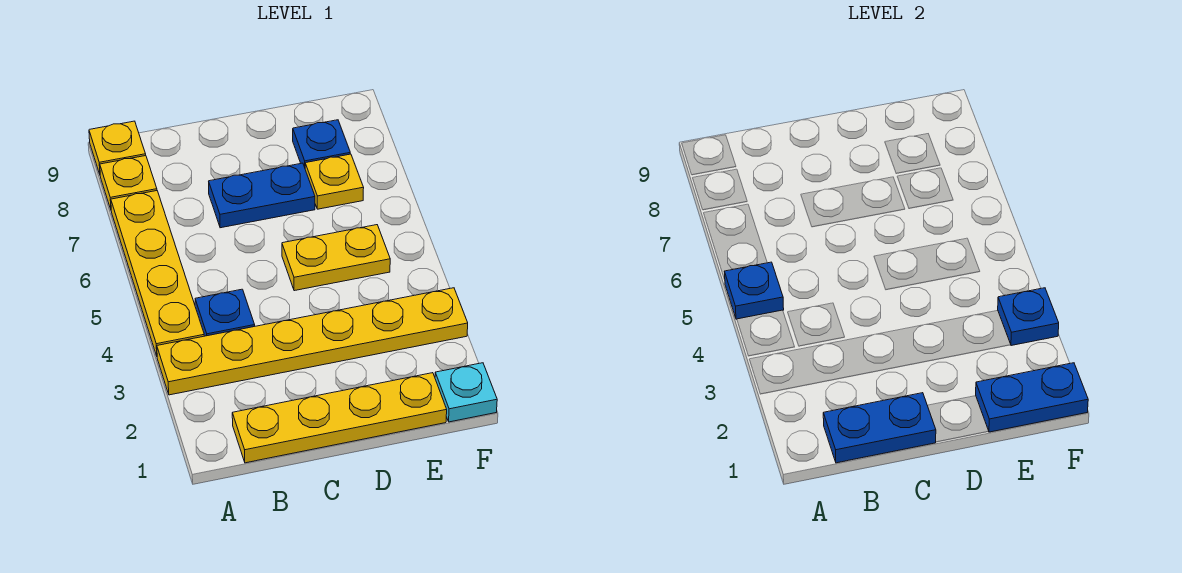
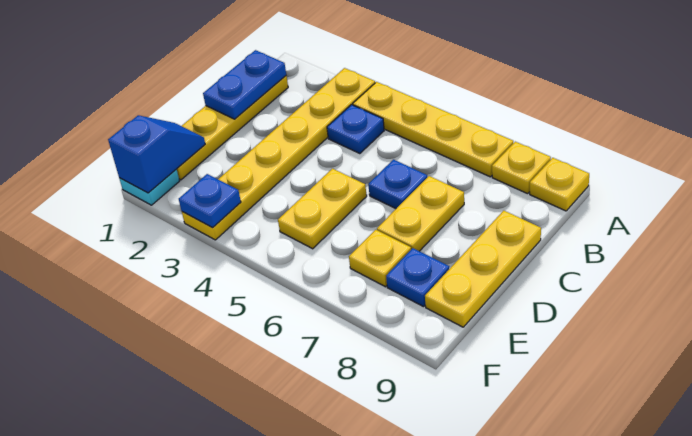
blue 1x1 plate [724,262,784,319] -> blue 1x1 plate moved to [368,160,427,209]
blue 1x2 plate [209,163,315,228] -> yellow 1x2 plate [377,176,464,251]
none -> yellow 1x3 plate [425,211,541,327]
blue 1x2 plate [976,363,1088,432] -> blue 1x2 slope [108,115,205,193]

